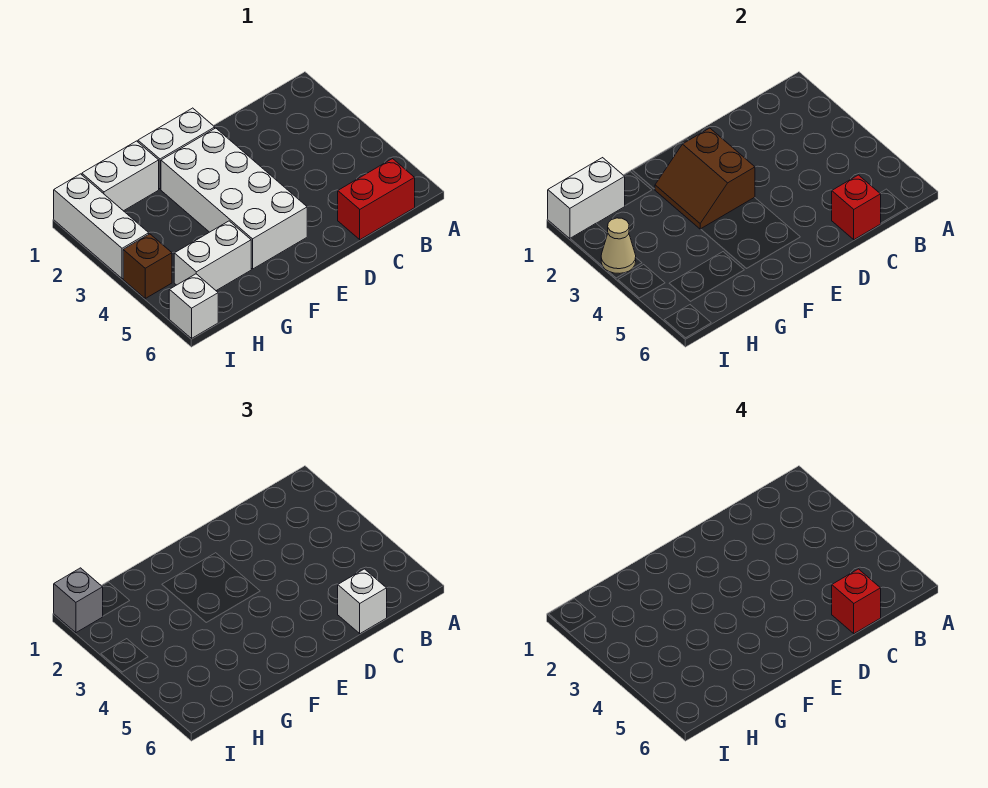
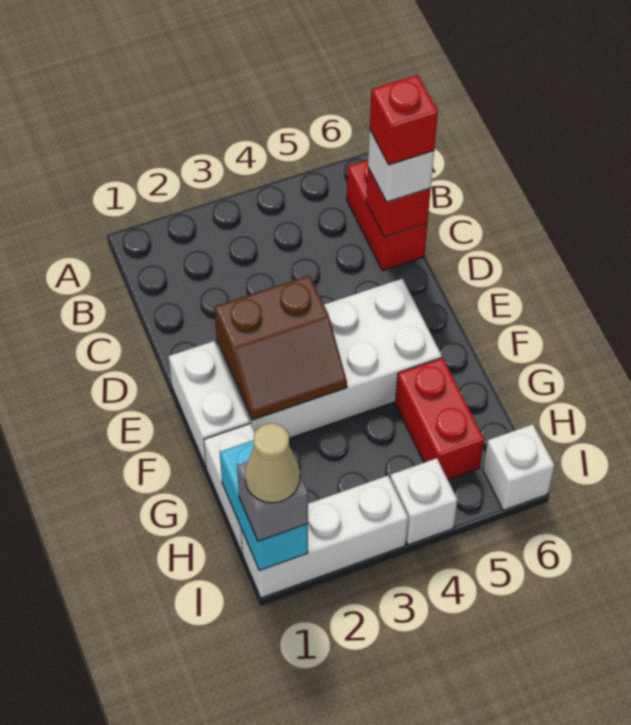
white 1x2 brick [174,221,251,291] -> red 1x2 brick [395,358,484,480]
white 1x2 brick [548,158,625,239] -> cyan 1x2 brick [220,440,308,571]
tan 1x1 cone [601,218,636,273] -> tan 1x1 cone moved to [245,423,300,503]
brown 1x1 brick [123,234,172,298] -> white 1x1 brick [390,458,457,545]

